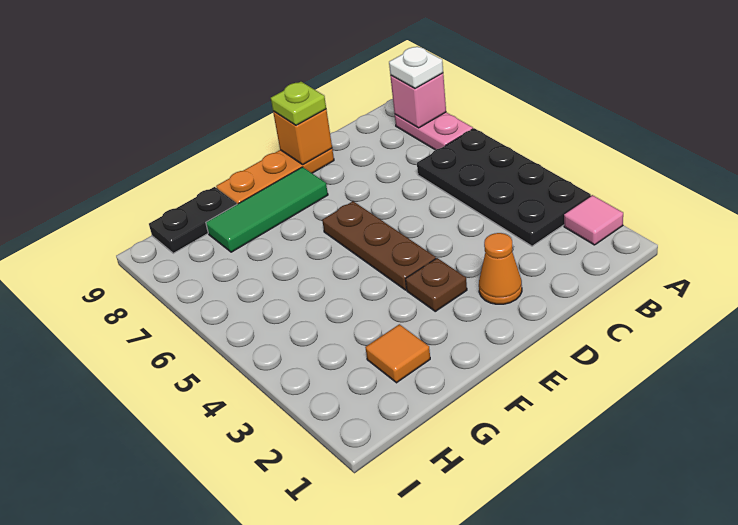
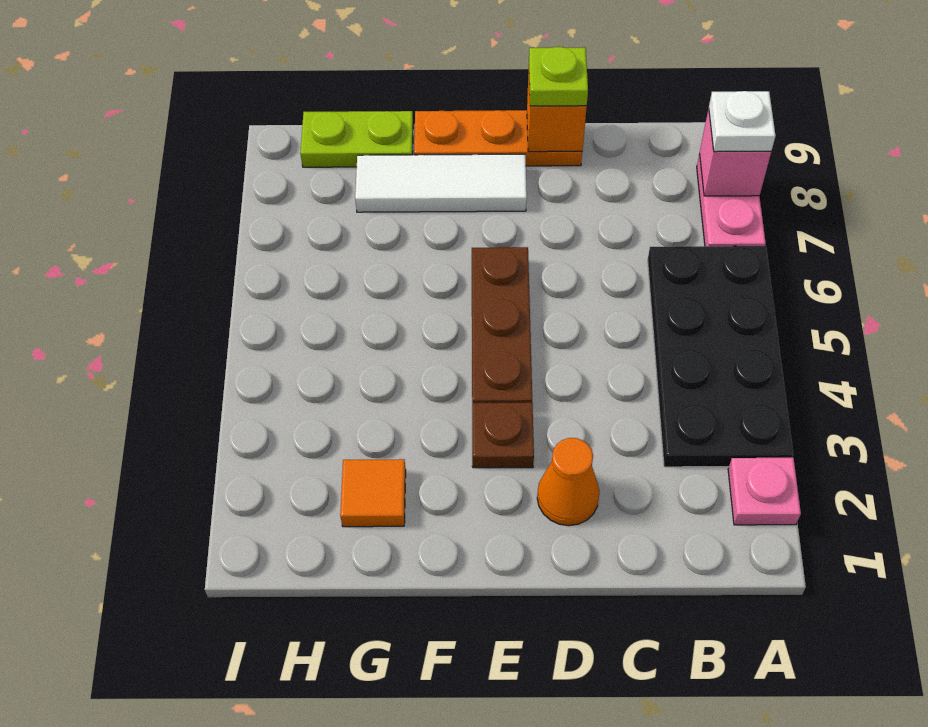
pink 1x1 tile [564,195,623,245] -> pink 1x1 plate [728,458,801,525]
green 1x3 tile [206,167,328,252] -> white 1x3 tile [355,154,527,212]
black 1x2 plate [149,187,237,253] -> lime 1x2 plate [300,111,413,167]

